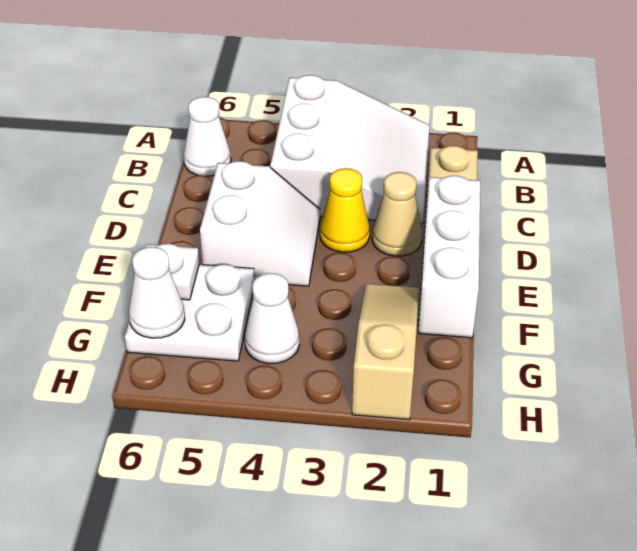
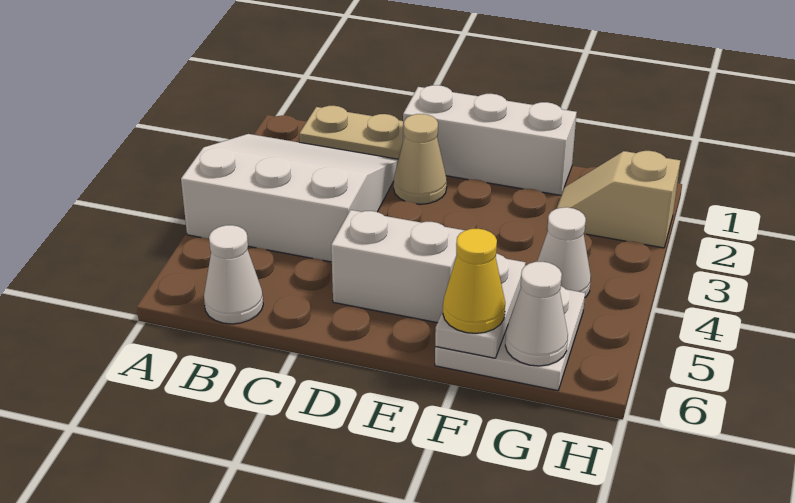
yellow 1x1 cone [320,168,370,252] -> yellow 1x1 cone moved to [443,229,505,333]
tan 1x3 slope [352,284,419,420] -> tan 1x2 slope [557,151,680,248]
white 1x1 plate [145,244,199,300] -> white 1x2 plate [435,253,526,358]

